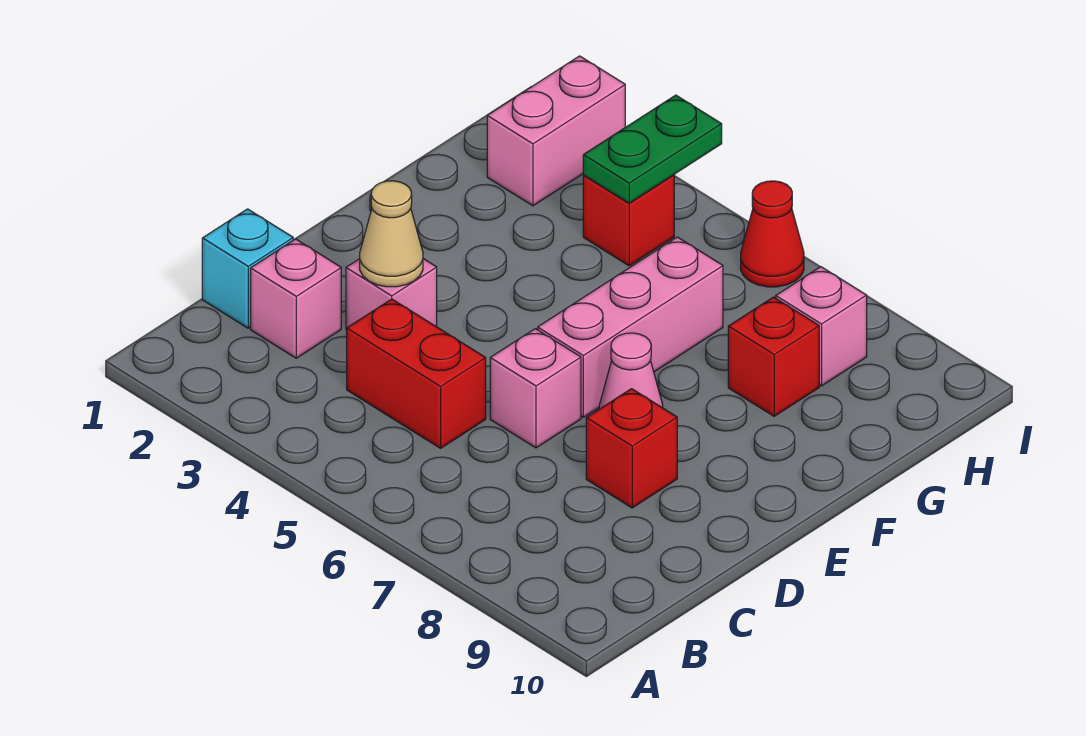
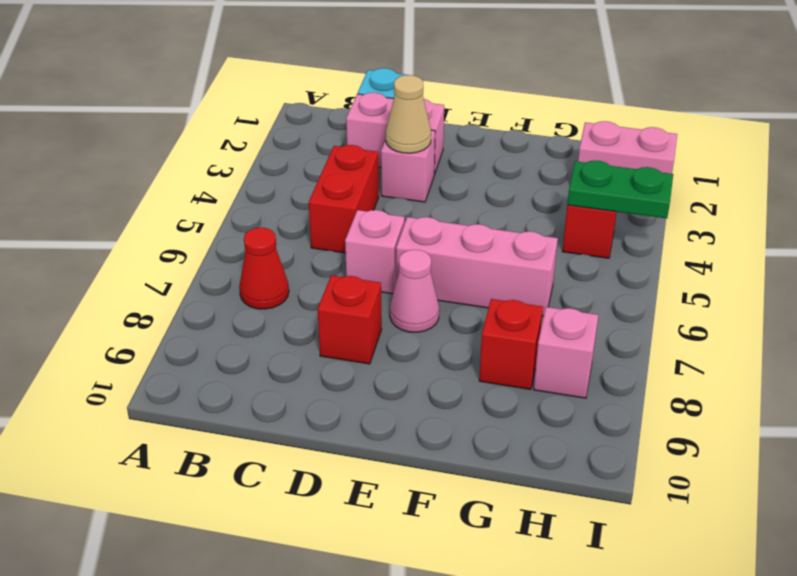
pink 1x1 brick [251,239,341,358] -> pink 1x2 brick [346,93,444,174]
red 1x1 cone [741,181,804,287] -> red 1x1 cone moved to [239,227,289,309]

